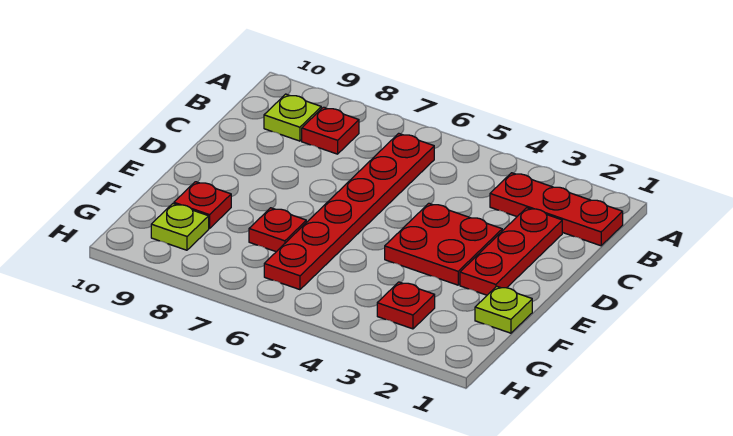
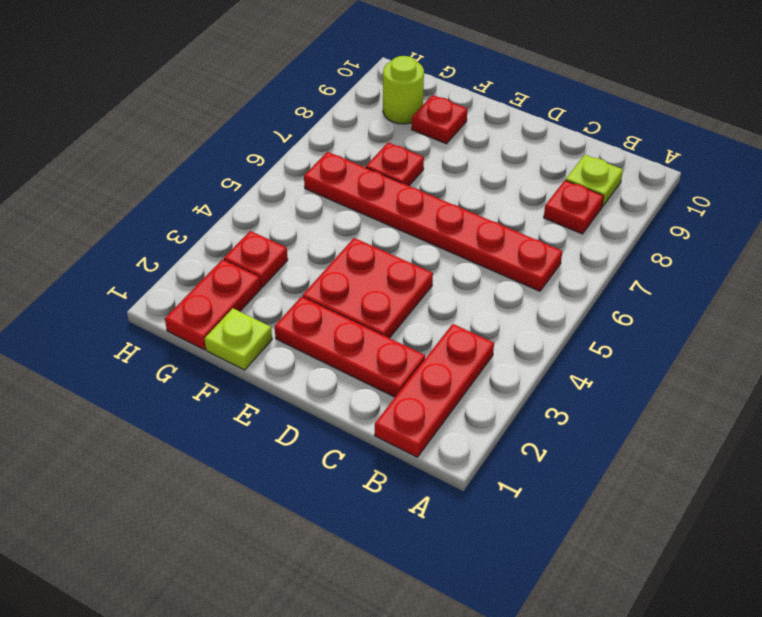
none -> red 1x2 plate [165,259,261,350]
lime 1x1 plate [151,204,209,250] -> lime 1x1 round brick [383,56,424,124]

